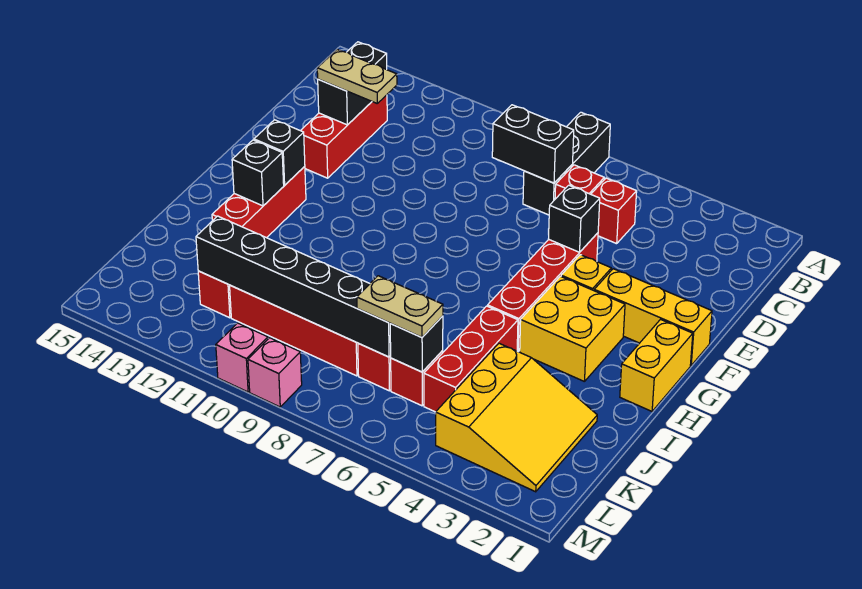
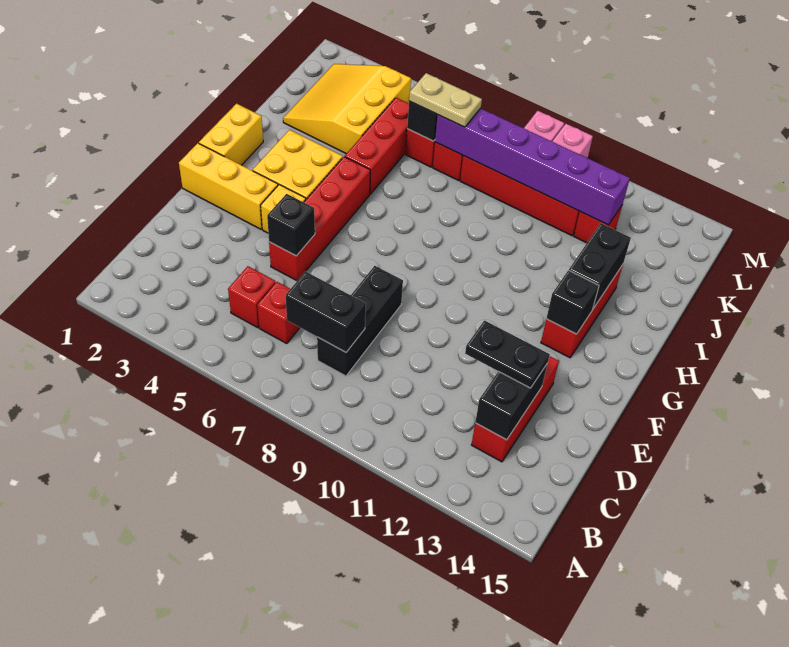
black 1x3 brick [523,112,610,215] -> black 1x3 brick moved to [317,266,403,376]
tan 1x2 plate [317,49,397,103] -> black 1x2 plate [465,321,550,388]
black 1x1 brick [232,140,284,206] -> black 1x2 brick [569,223,631,309]
black 1x6 brick [196,216,391,357] -> purple 1x6 brick [435,108,630,225]

